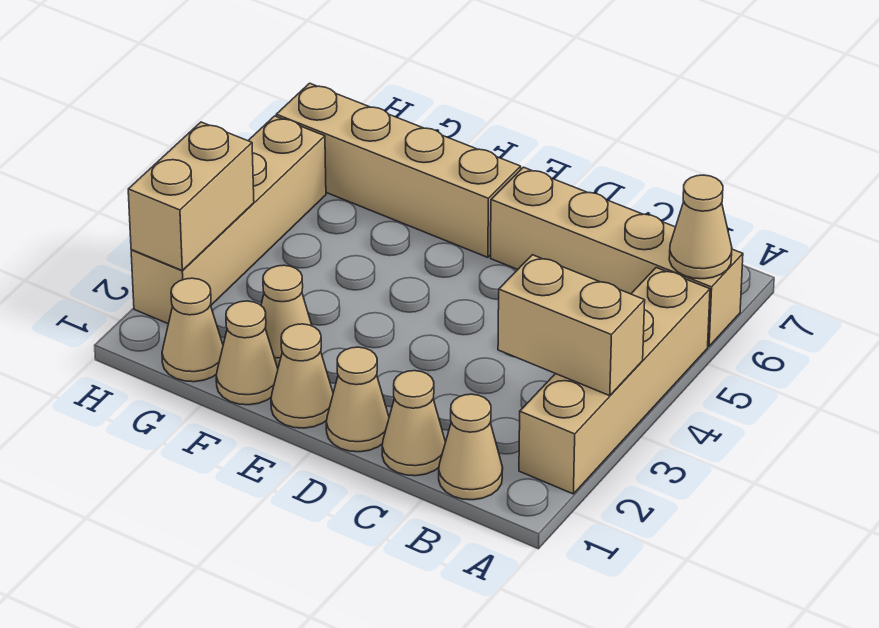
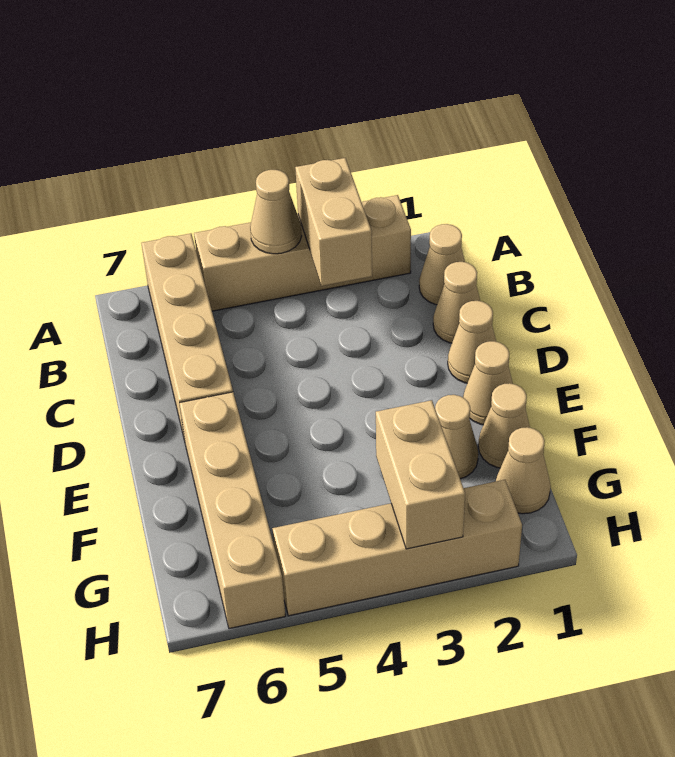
tan 1x1 cone [669,175,732,279] -> tan 1x1 cone moved to [250,170,302,254]
tan 1x2 brick [128,122,254,270] -> tan 1x2 brick turned to [376,400,465,549]

